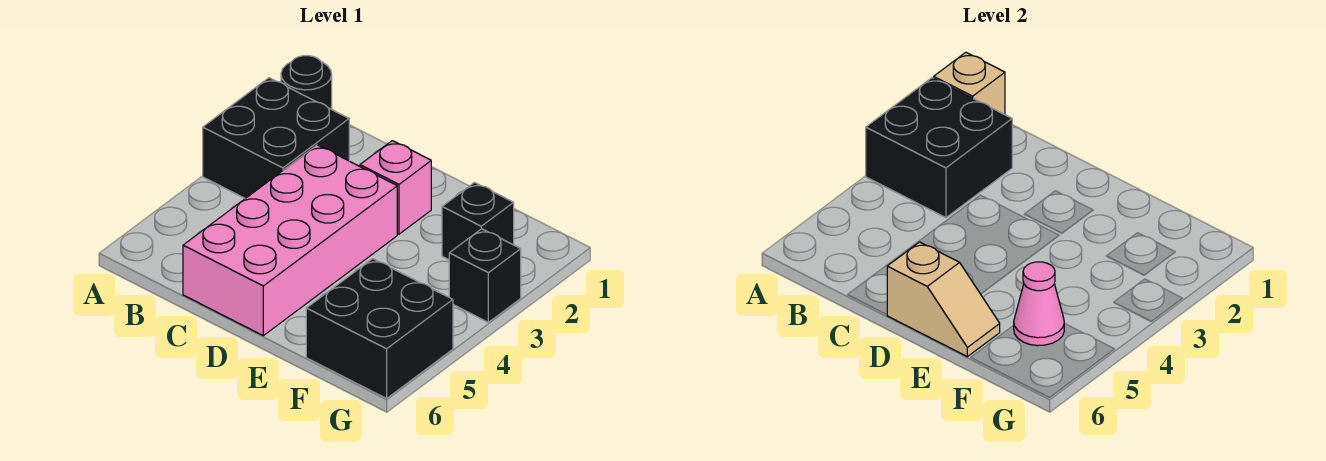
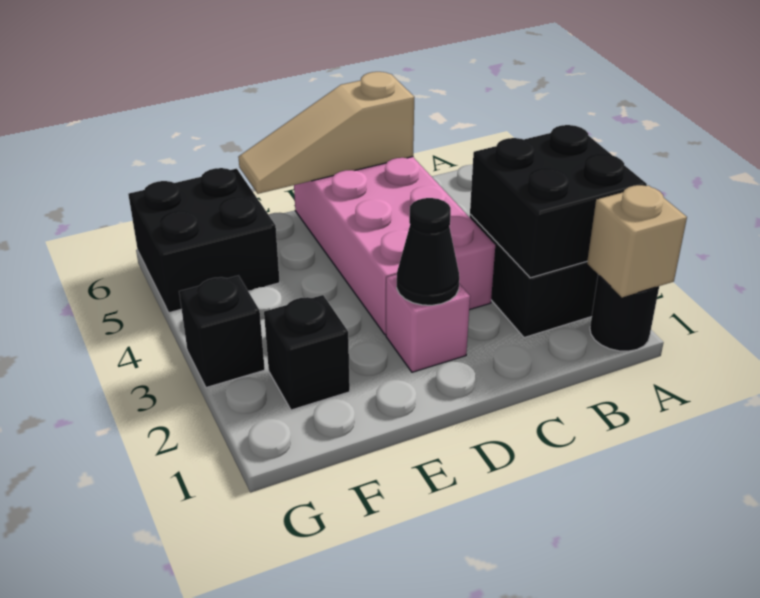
none -> black 1x1 cone [397,198,459,305]
tan 1x2 slope [887,242,1000,357] -> tan 1x3 slope [238,72,414,194]
pink 1x1 cone [1014,262,1064,346] -> none

